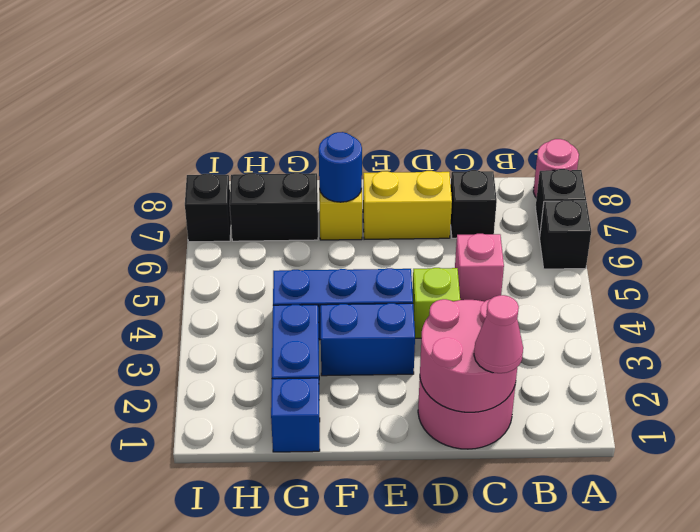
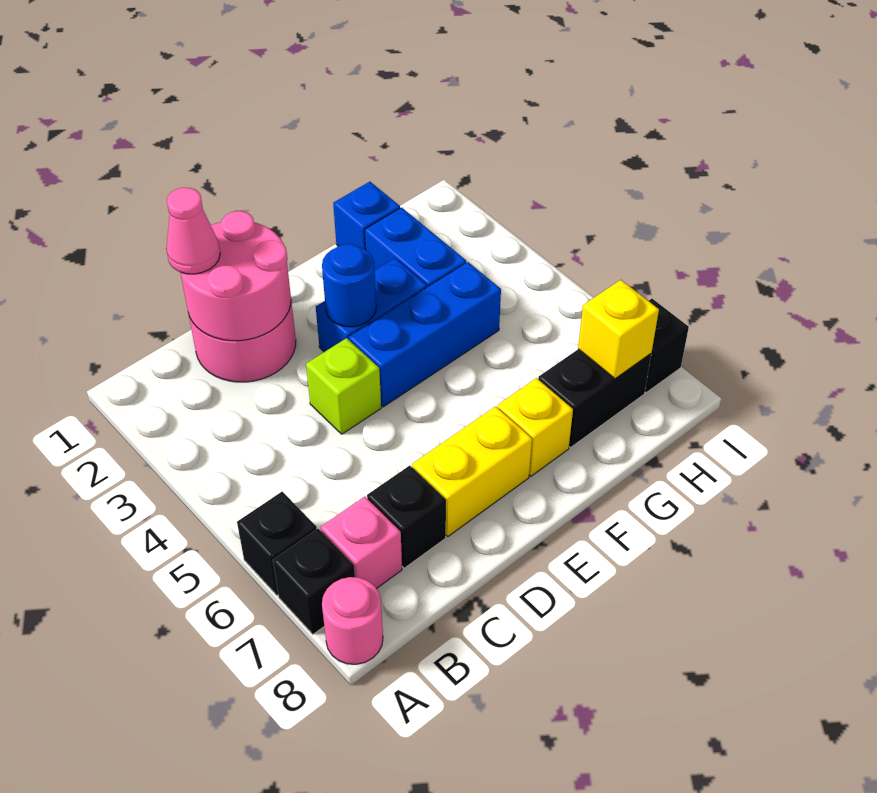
pink 1x1 brick [455,234,504,302] -> pink 1x1 brick moved to [321,497,402,589]
blue 1x1 round brick [319,132,362,202] -> blue 1x1 round brick moved to [322,244,376,327]
none -> yellow 1x1 brick [578,280,659,379]

